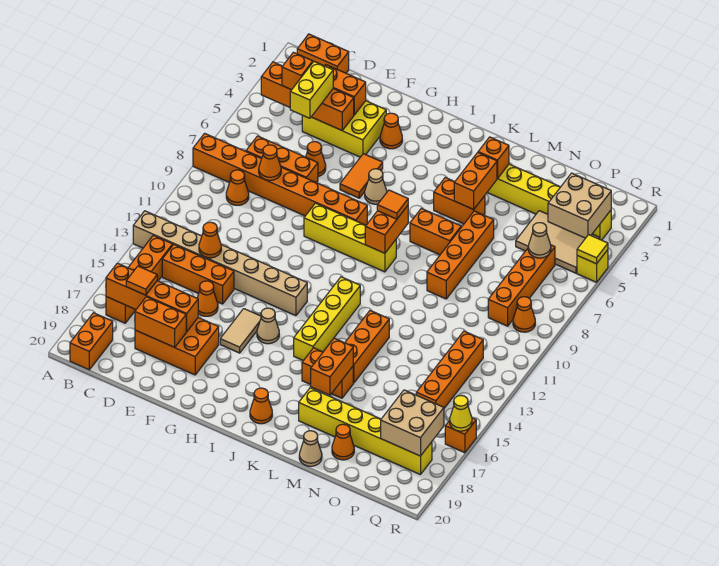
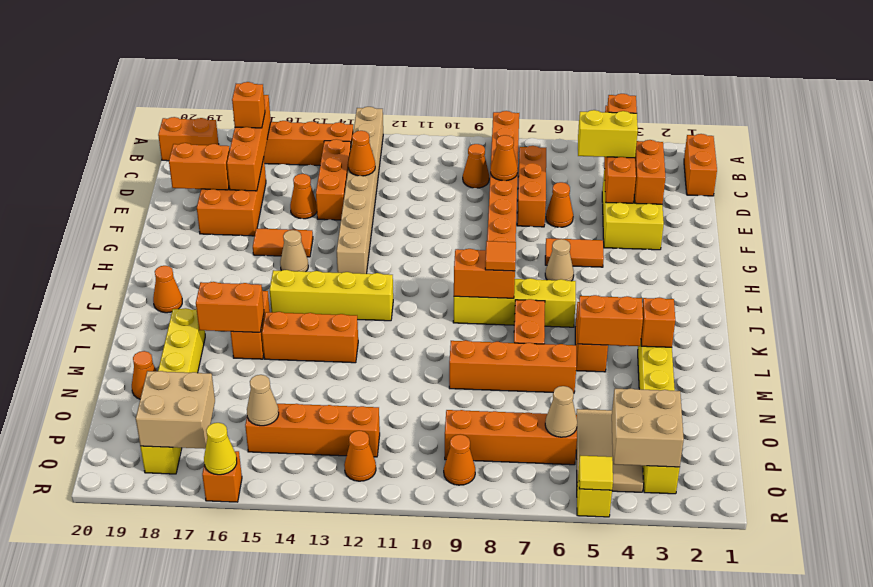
orange 1x1 tile [126,266,157,295] -> orange 1x1 brick [232,82,265,128]
orange 1x2 brick [135,297,186,347] -> orange 1x2 brick turned to [169,143,230,190]
orange 1x1 cone [380,113,402,149] -> orange 1x1 cone moved to [344,431,376,481]
yellow 1x4 brick [304,203,396,272] -> yellow 1x4 brick turned to [453,278,576,327]
tan 1x2 tile [220,309,261,353] -> orange 1x2 tile [253,228,313,257]
tan 1x1 cone [299,431,322,466] -> tan 1x1 cone moved to [247,375,279,426]

